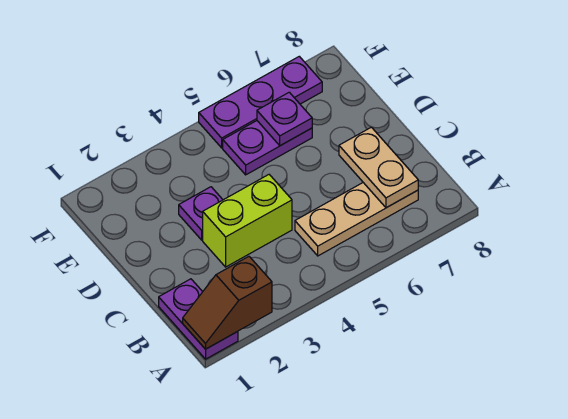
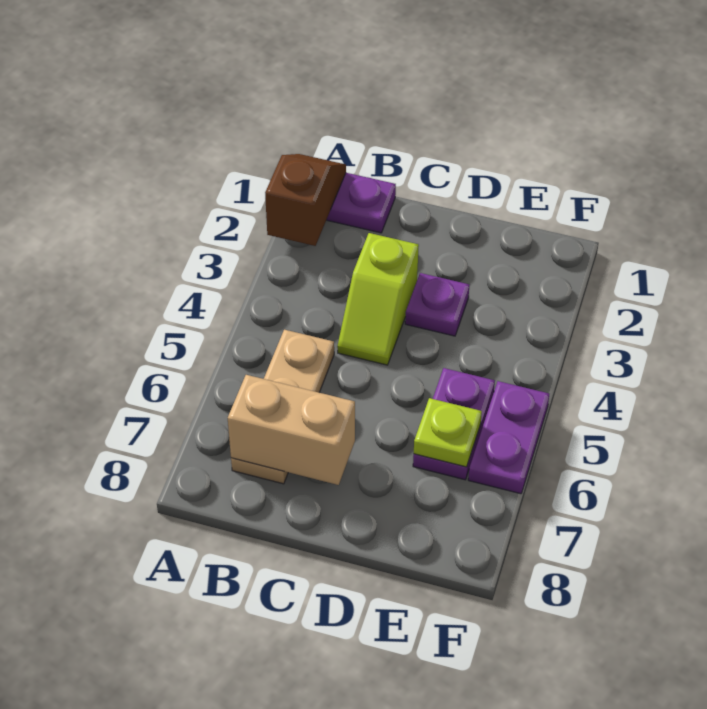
tan 1x2 plate [339,127,418,208] -> tan 1x2 brick [228,375,355,485]
lime 1x2 brick [203,175,292,267] -> lime 1x2 slope [337,233,419,365]
purple 1x1 plate [257,92,312,146] -> lime 1x1 plate [414,398,482,467]
purple 1x3 plate [199,56,322,148] -> purple 1x2 plate [468,381,549,494]

